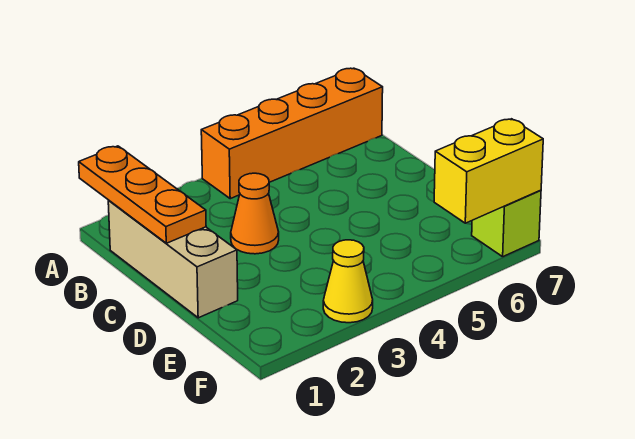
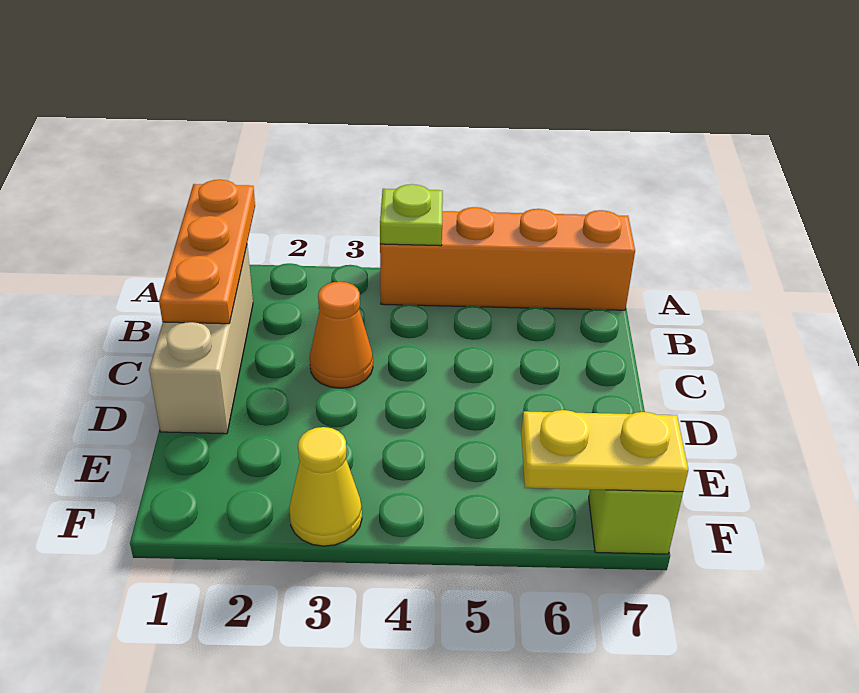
none -> lime 1x1 plate [380,184,443,246]
yellow 1x2 brick [434,119,543,223] -> yellow 1x2 plate [521,410,688,492]

